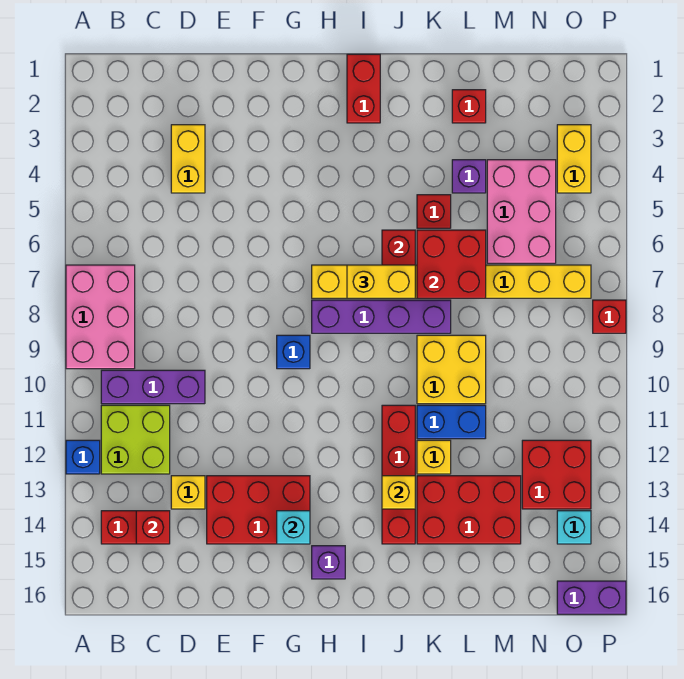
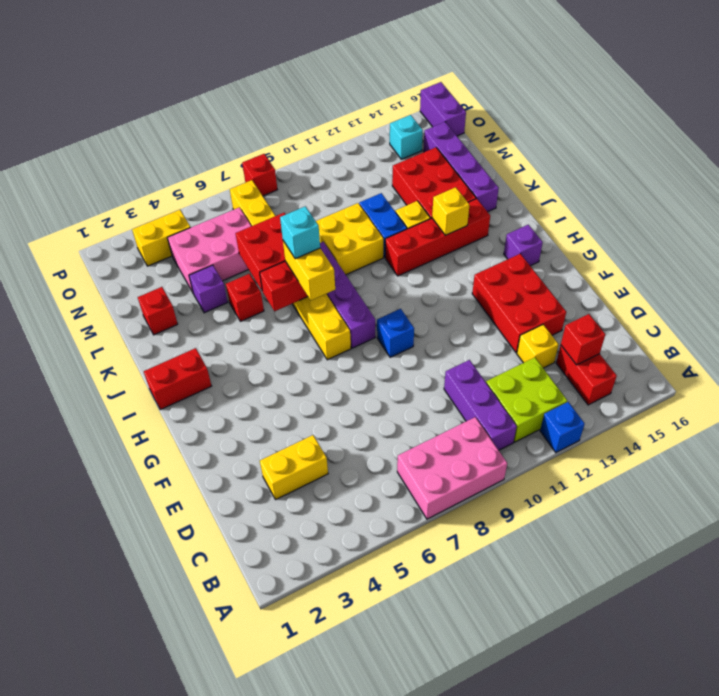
cyan 1x1 brick [277,511,310,544] -> cyan 1x1 brick moved to [280,206,320,259]
none -> purple 1x4 brick [424,122,499,212]
red 2x2 brick [522,440,591,509] -> none

